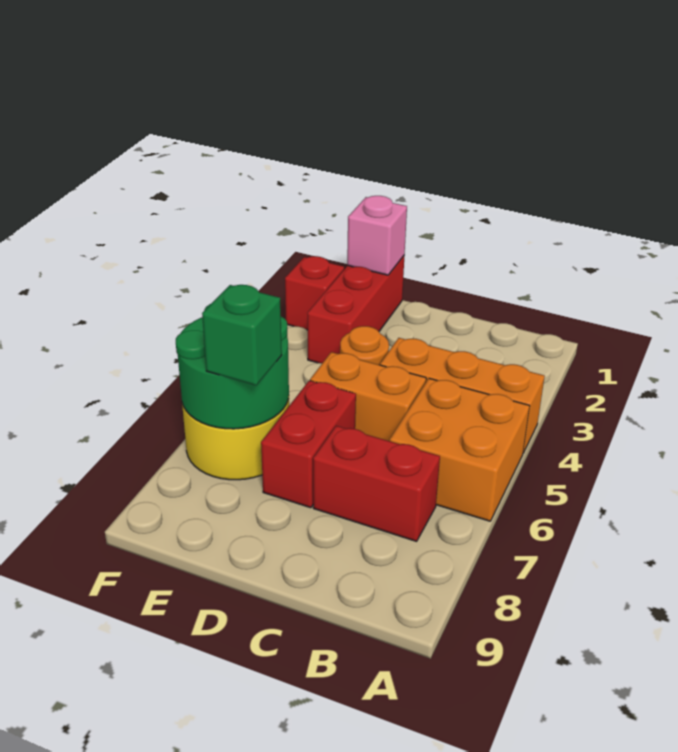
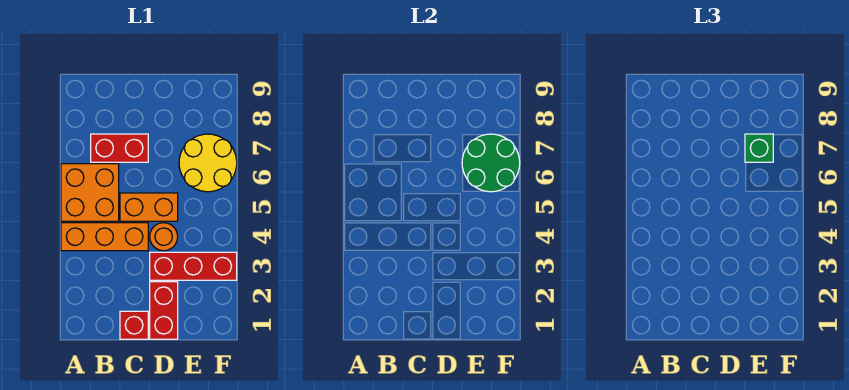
red 1x2 brick [261,381,356,508] -> red 1x2 brick moved to [150,282,178,339]
red 1x3 brick [307,255,405,363] -> red 1x3 brick turned to [150,252,237,280]
pink 1x1 brick [347,196,407,275] -> none
red 1x1 brick [285,256,344,330] -> red 1x1 brick moved to [120,311,148,339]

